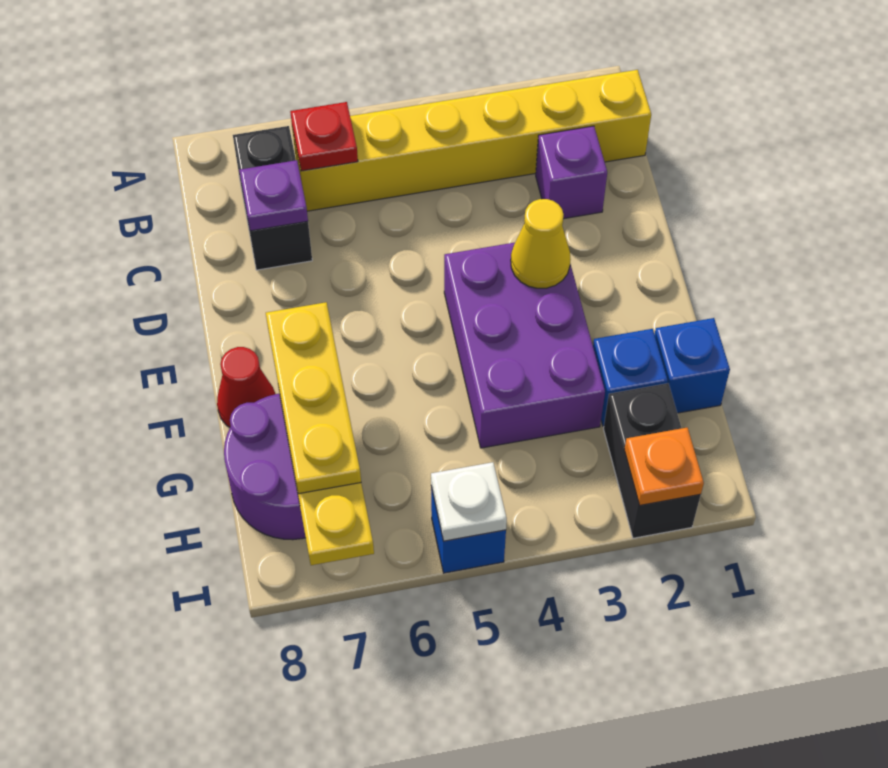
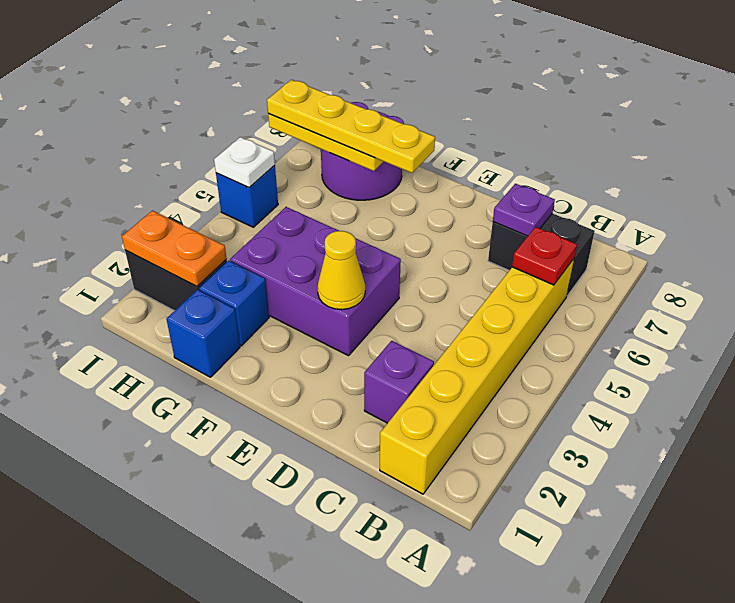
yellow 1x3 plate [266,302,361,494] -> yellow 1x4 plate [267,80,435,173]
red 1x1 cone [217,347,275,427] -> none
orange 1x1 plate [624,428,704,505] -> orange 1x2 plate [122,211,227,287]

